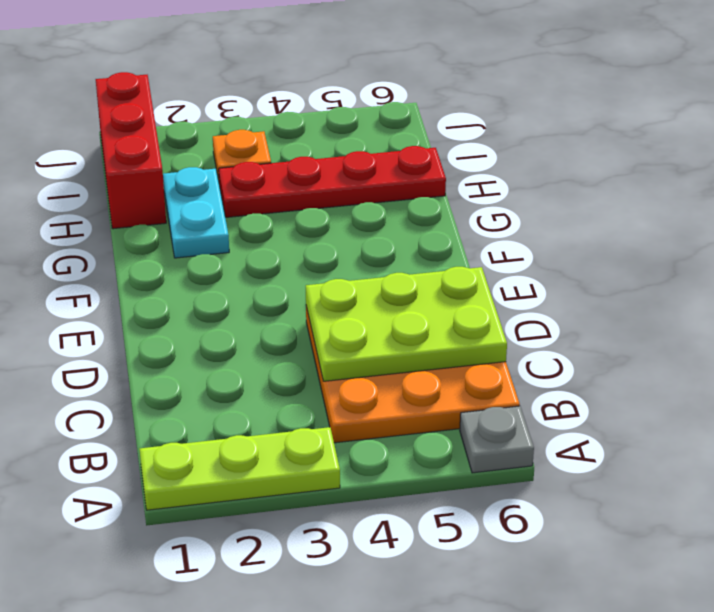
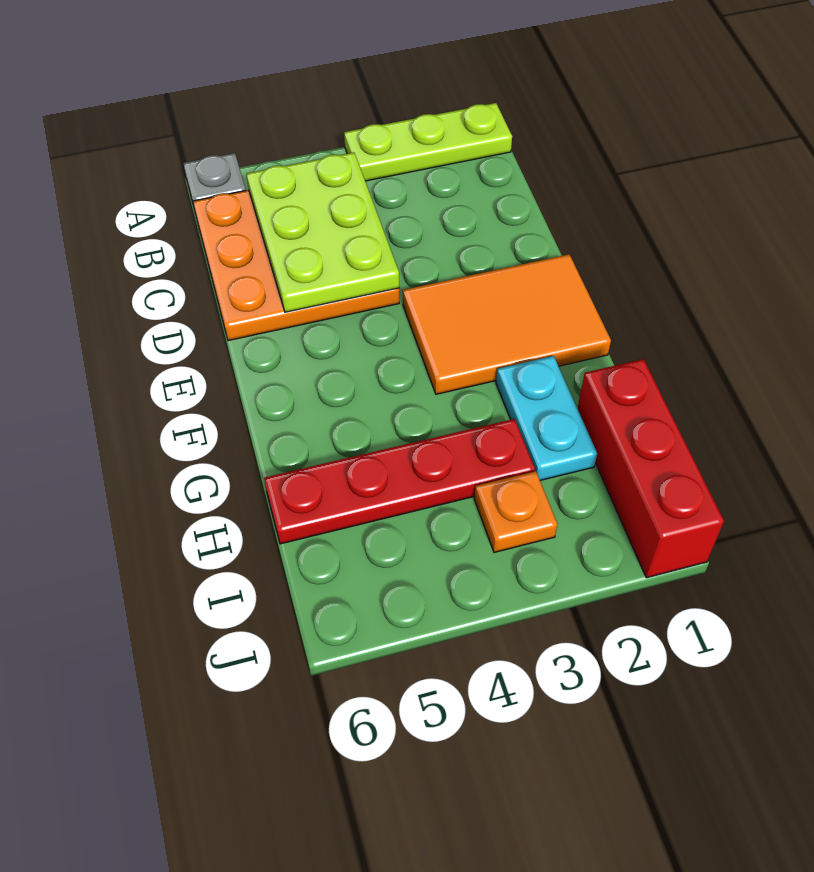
lime 2x3 plate [306,267,507,381] -> lime 2x3 plate turned to [246,152,399,312]
none -> orange 2x3 tile [403,254,611,394]

